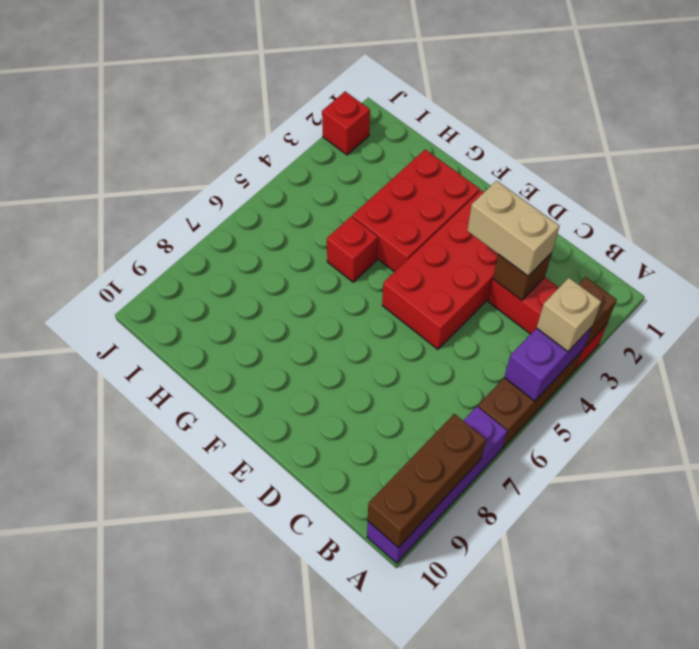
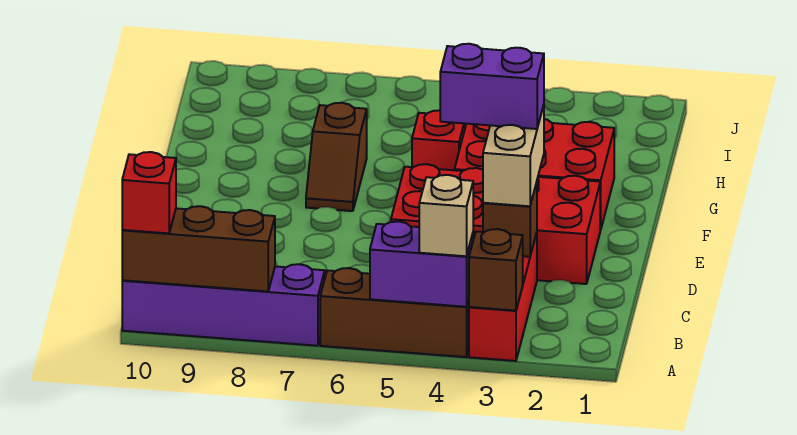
none -> purple 1x2 brick [440,44,544,129]
none -> brown 1x2 slope [306,103,367,211]
red 1x1 brick [322,92,370,155] -> red 1x1 brick moved to [122,152,176,233]

